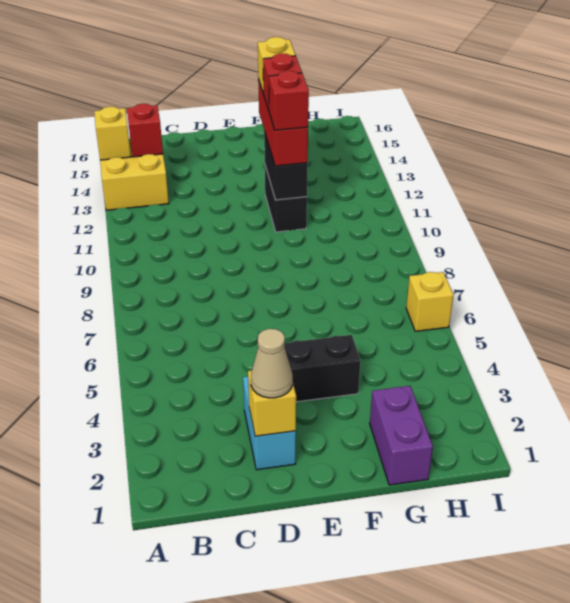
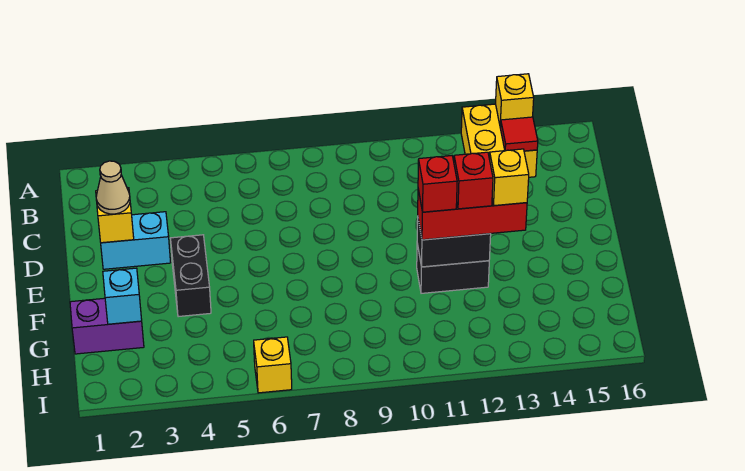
red 1x1 brick [127,104,163,157] -> red 1x1 tile [500,117,538,151]
none -> cyan 1x1 brick [103,268,142,324]

